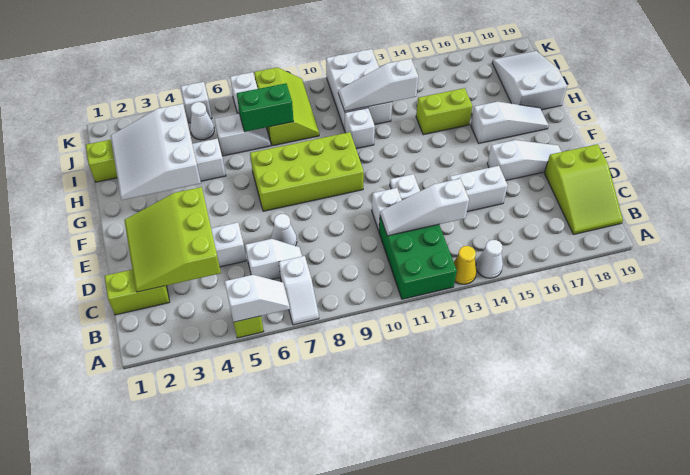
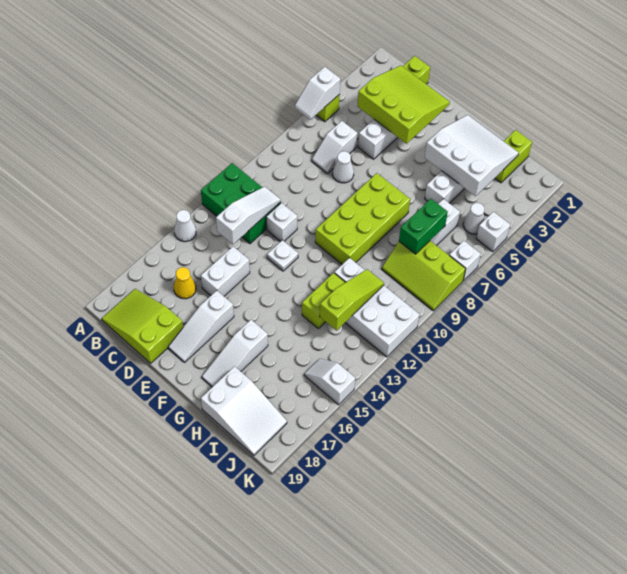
white 1x2 slope [279,256,319,325] -> white 1x2 slope moved to [304,358,355,405]
yellow 1x1 cone [454,246,477,284] -> yellow 1x1 cone moved to [174,267,196,299]
lime 1x2 brick [416,88,472,135] -> lime 1x2 brick moved to [302,273,345,328]
white 1x3 slope [338,59,418,111] -> lime 1x3 slope [320,269,384,330]

